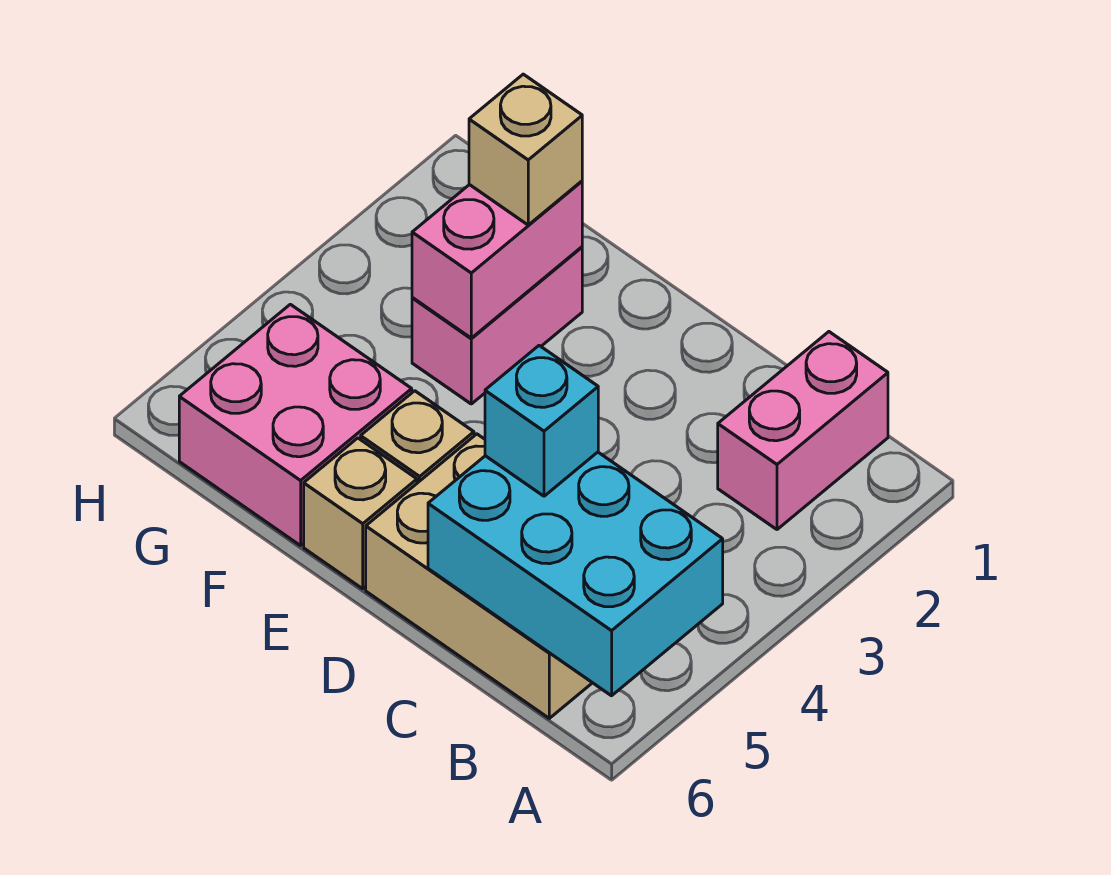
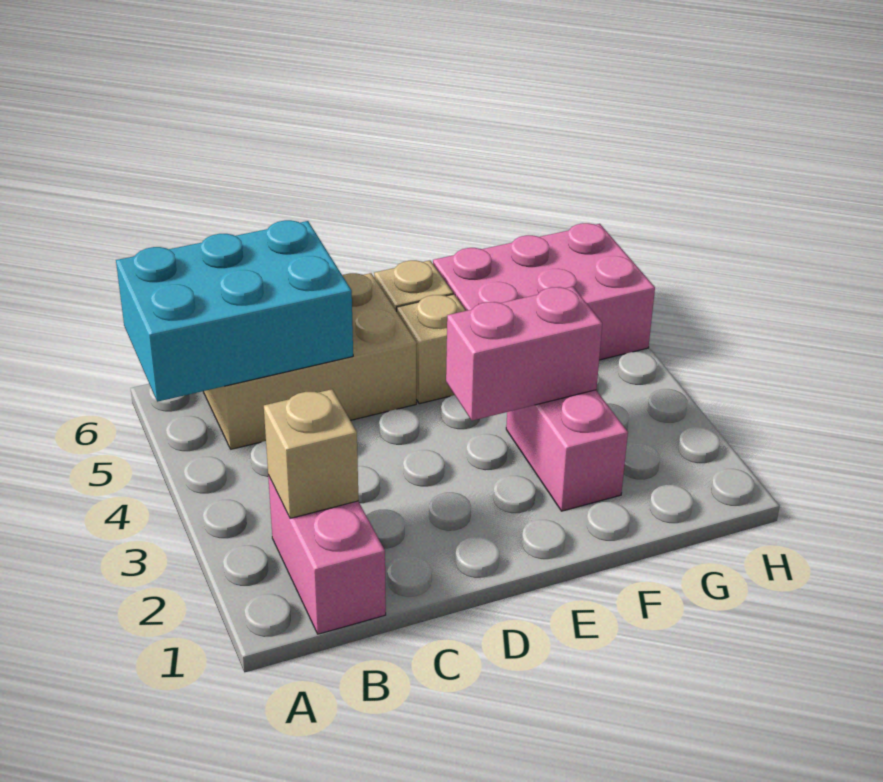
cyan 1x1 brick [485,346,598,496] -> none
pink 1x2 brick [412,181,582,338] -> pink 1x2 brick turned to [446,287,602,421]
tan 1x1 brick [469,74,582,225] -> tan 1x1 brick moved to [264,389,359,518]
pink 2x2 brick [179,304,412,546] -> pink 2x3 brick [433,223,655,360]

